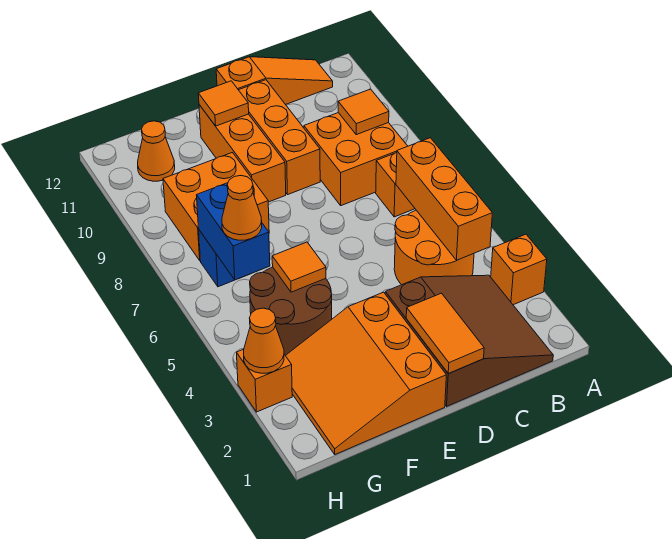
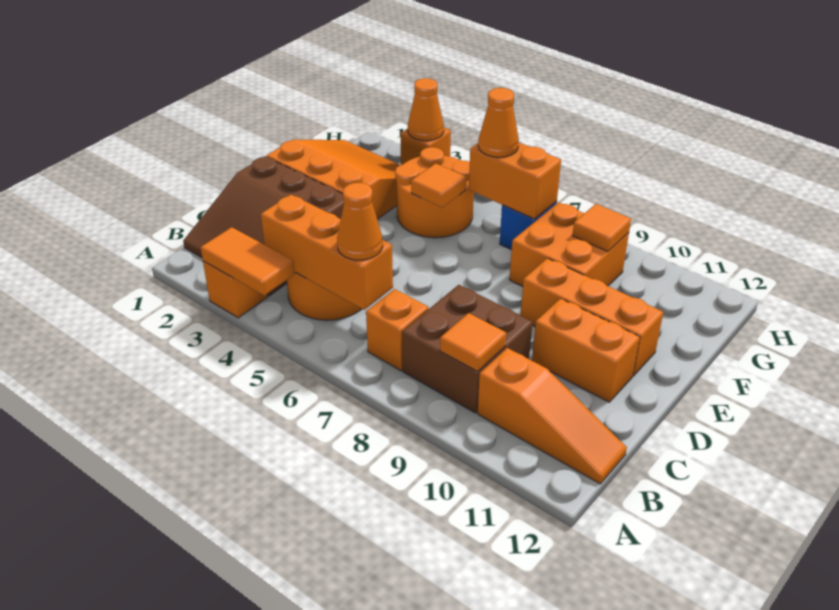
orange 2x2 brick [304,113,407,206] -> brown 2x2 brick [402,285,533,413]
orange 1x3 slope [216,57,333,105] -> orange 1x3 slope turned to [478,348,627,484]
orange 1x2 tile [406,293,484,373] -> orange 1x2 tile moved to [201,227,295,295]
orange 1x3 brick [239,80,320,195] -> orange 1x2 brick [532,299,640,402]
orange 1x1 tile [198,81,249,126] -> orange 1x1 tile moved to [572,204,631,252]
brown 2x2 round brick [250,267,332,355] -> orange 2x2 round brick [395,147,474,238]
blue 1x2 brick [197,183,270,280] -> orange 1x2 brick [469,143,561,219]
orange 1x1 cone [138,121,175,181] -> orange 1x1 cone moved to [337,183,383,260]

